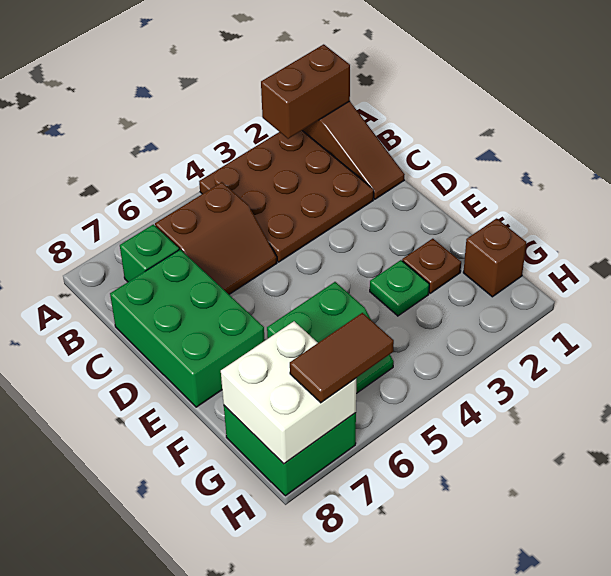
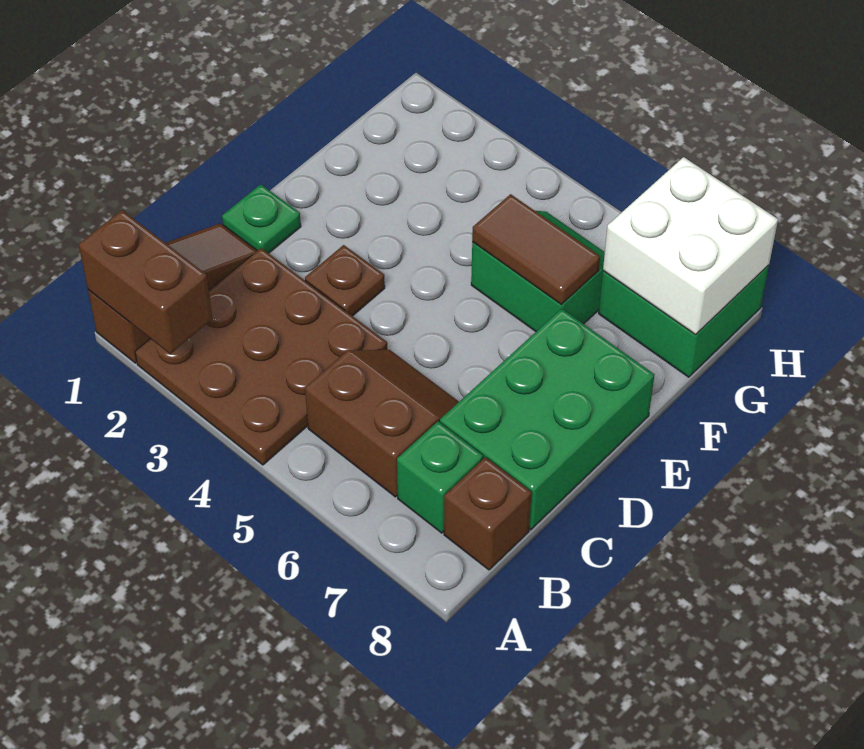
brown 1x1 plate [402,239,461,293] -> brown 1x1 plate moved to [305,245,385,316]
green 1x1 plate [370,260,429,316] -> green 1x1 plate moved to [222,184,301,253]
brown 1x1 brick [463,218,526,297] -> brown 1x1 brick moved to [444,457,532,570]
brown 1x2 tile [290,313,394,403] -> brown 1x2 tile moved to [472,194,600,305]

